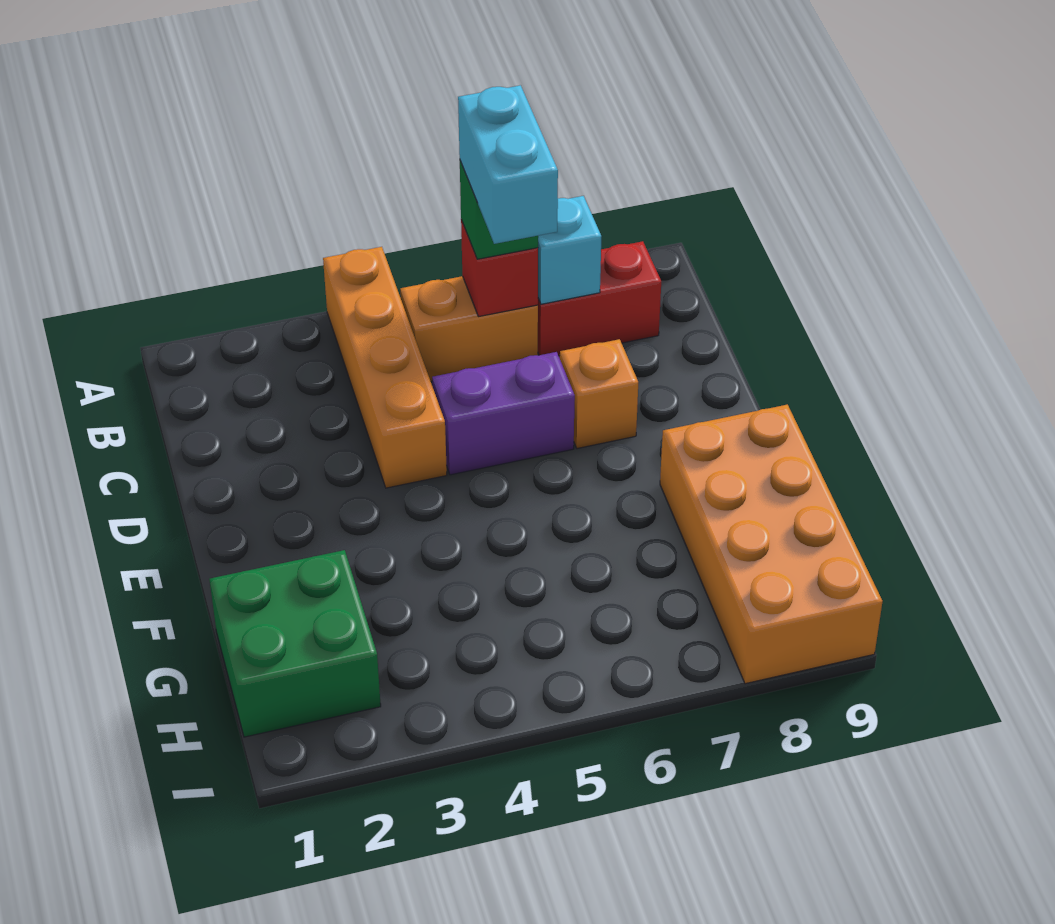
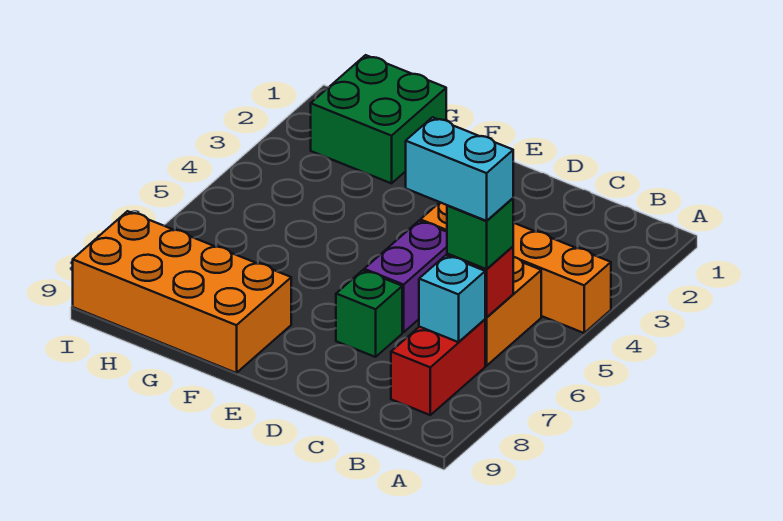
orange 1x1 brick [560,339,638,449] -> green 1x1 brick [336,270,402,357]

